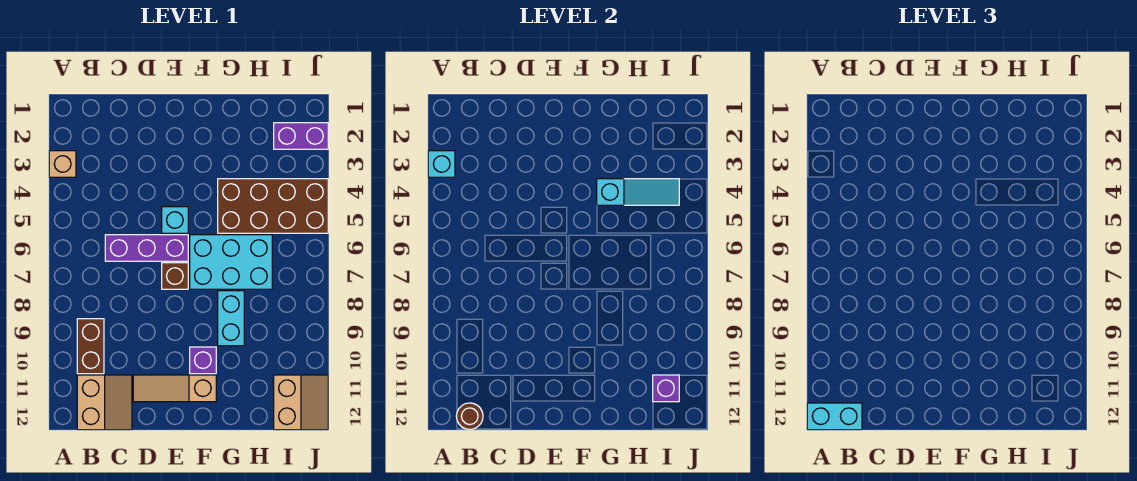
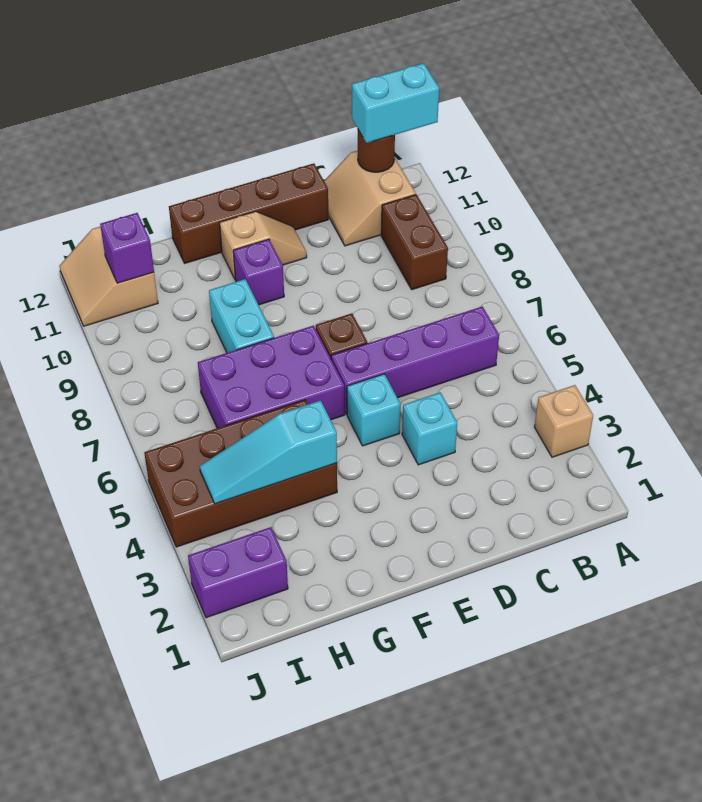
cyan 1x1 brick [428,151,455,177] -> cyan 1x1 brick moved to [402,392,457,465]
purple 1x3 brick [105,235,188,261] -> purple 1x4 brick [331,306,499,415]
tan 1x3 slope [133,375,216,402] -> tan 1x2 slope [220,211,307,279]
none -> brown 1x4 brick [169,163,328,263]
cyan 2x3 brick [190,235,272,289] -> purple 2x3 brick [198,326,345,428]

